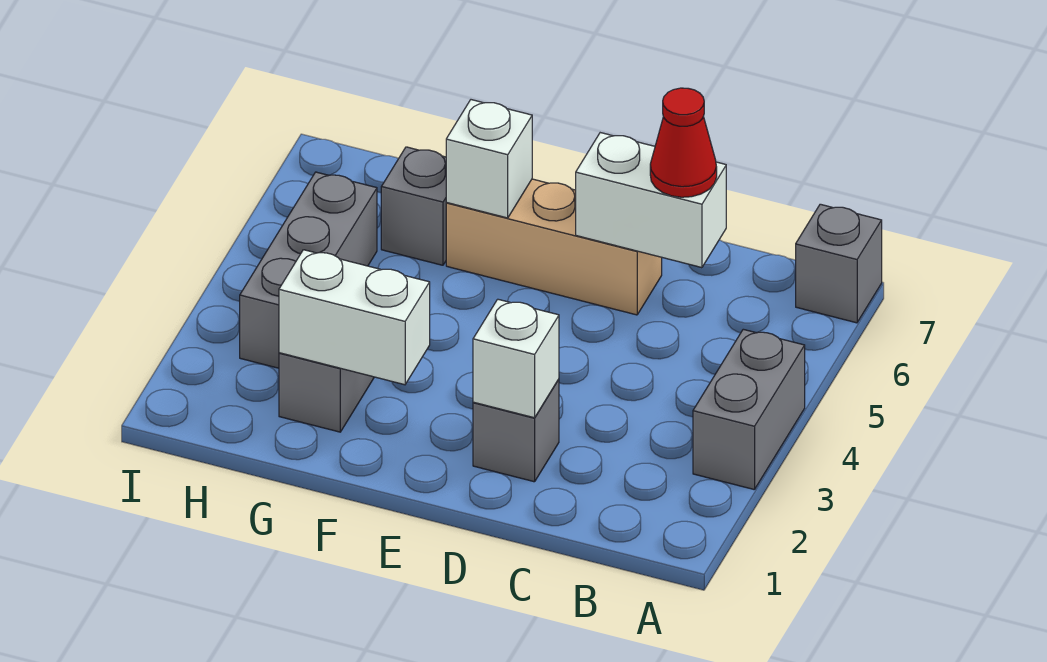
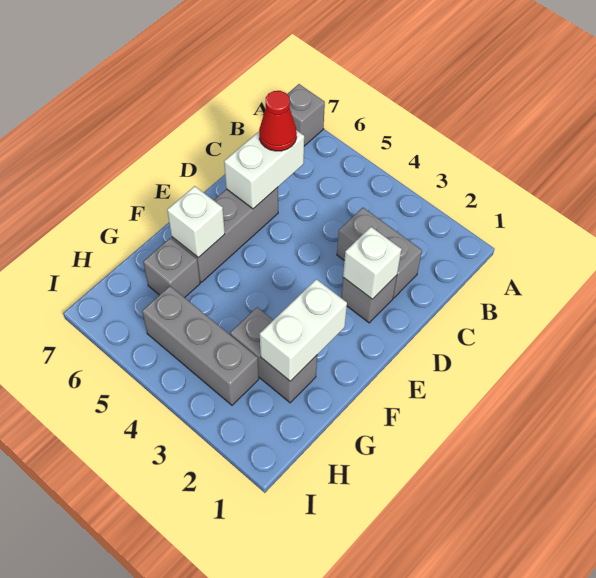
grey 1x2 brick [693,329,805,490] -> grey 1x2 brick moved to [337,208,422,298]
tan 1x3 brick [446,179,662,315] -> grey 1x3 brick [172,187,278,282]

